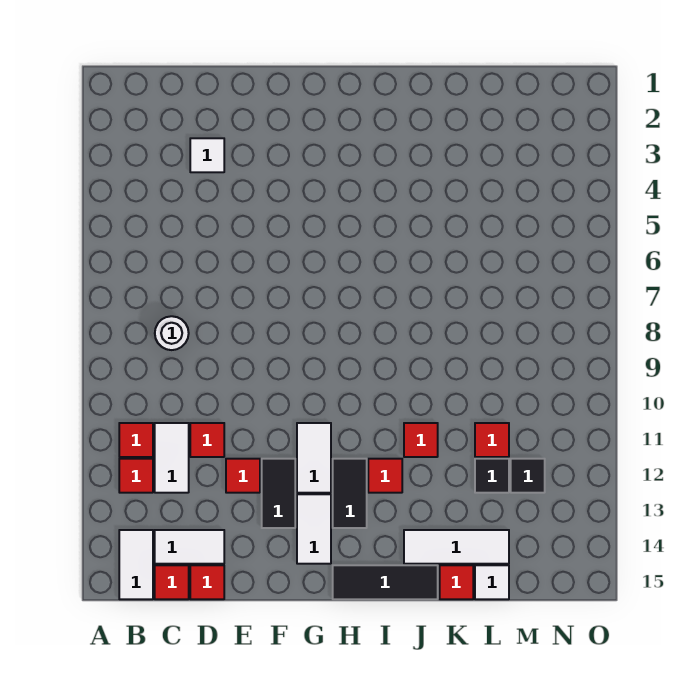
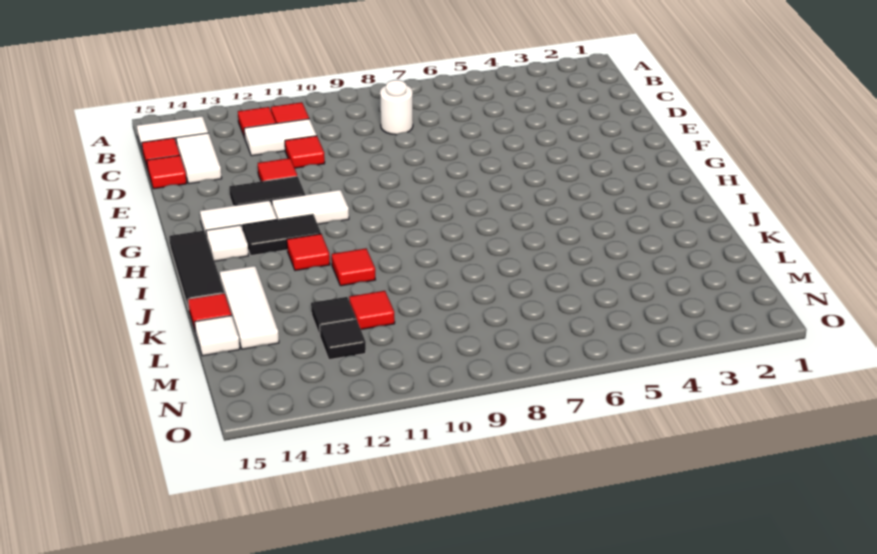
white 1x1 tile [190,138,224,172] -> white 1x1 tile moved to [206,225,249,261]

